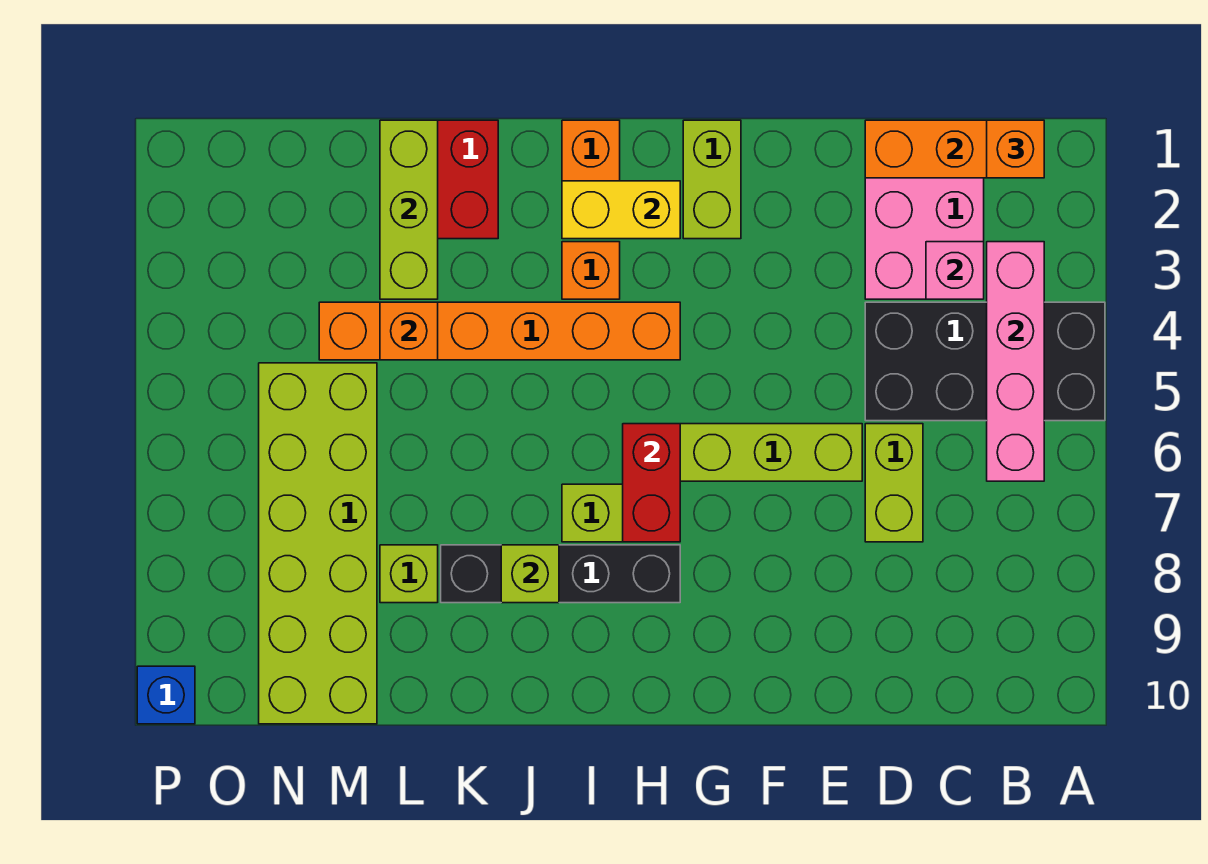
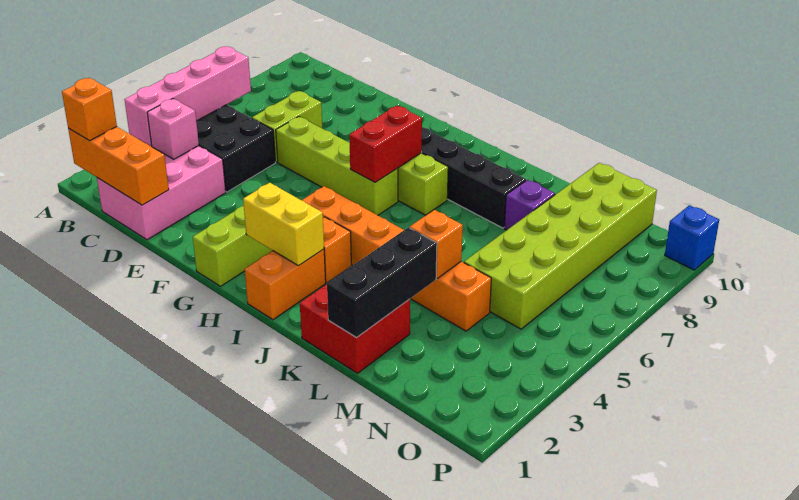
lime 1x1 brick [501,545,559,603] -> none
lime 1x3 brick [380,120,438,299] -> black 1x3 brick [327,227,437,338]
lime 1x1 brick [380,545,438,603] -> purple 1x1 brick [504,180,555,230]

